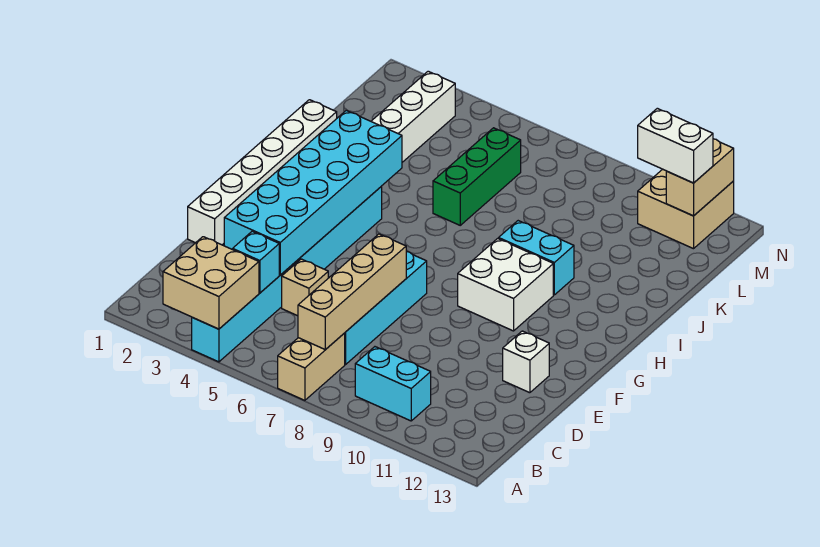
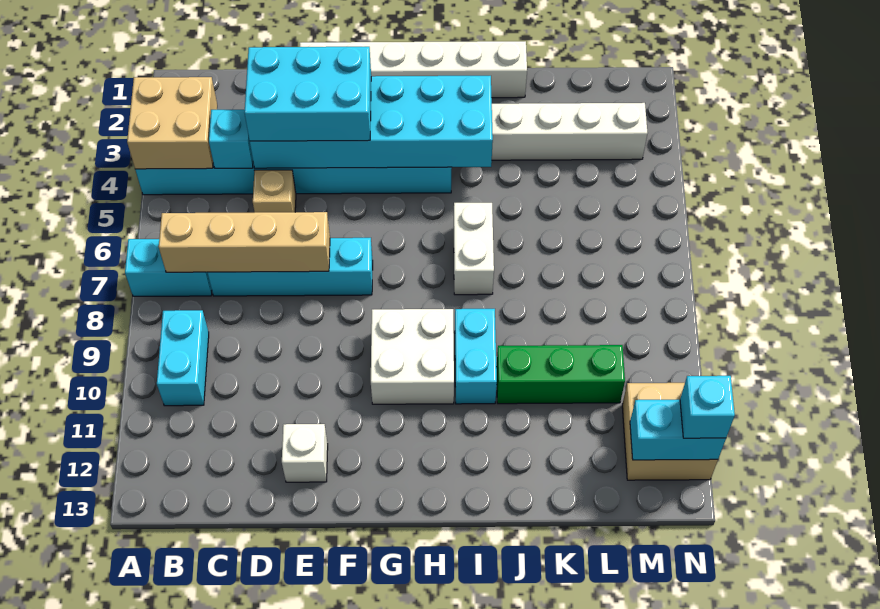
tan 1x2 brick [278,333,345,400] -> cyan 1x2 brick [125,239,212,296]
none -> cyan 2x3 brick [245,47,371,141]
green 1x3 brick [433,128,521,225] -> green 1x3 brick moved to [496,345,625,404]
white 1x2 brick [638,108,713,183] -> white 1x2 brick moved to [454,203,494,295]
tan 1x2 brick [666,139,734,216] -> cyan 1x2 brick [630,400,726,460]
none -> cyan 1x1 brick [680,376,735,438]

